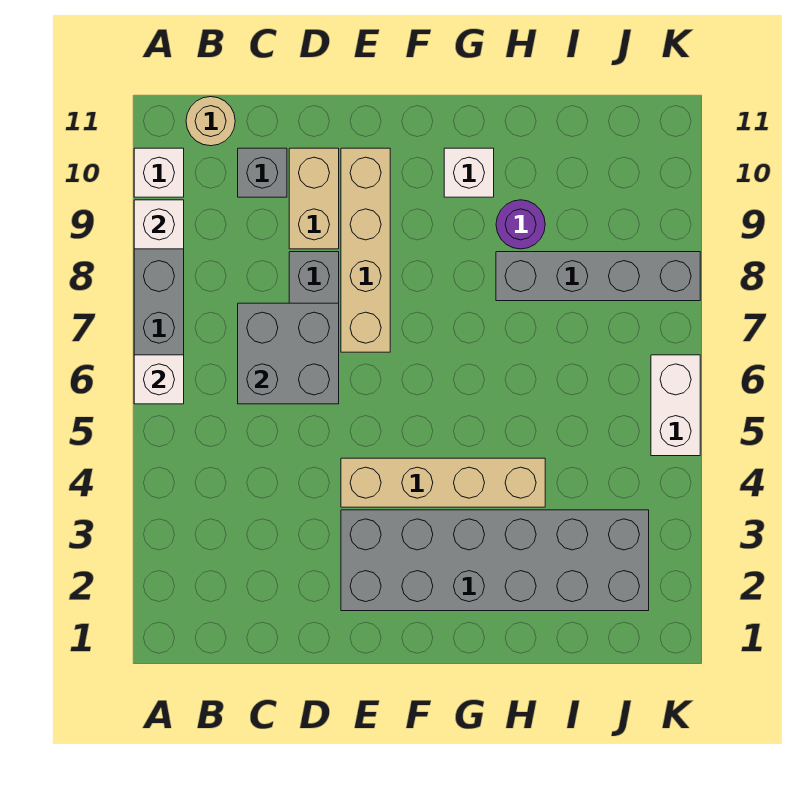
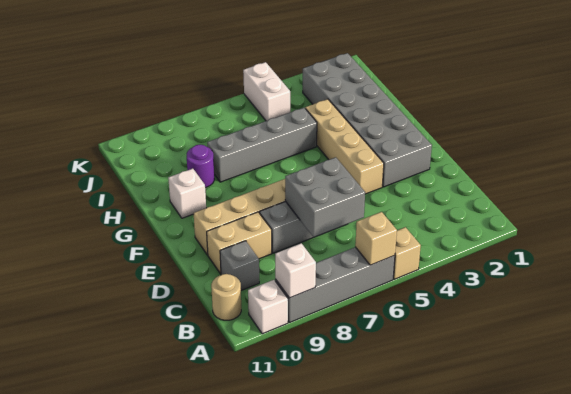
none -> tan 1x1 brick [393,227,421,279]
white 1x1 brick [134,355,184,404] -> tan 1x1 brick [355,212,397,265]
grey 1x4 brick [496,252,700,301] -> grey 1x4 brick turned to [207,108,317,182]
white 1x2 brick [651,355,700,456] -> white 1x2 brick turned to [243,62,290,121]

